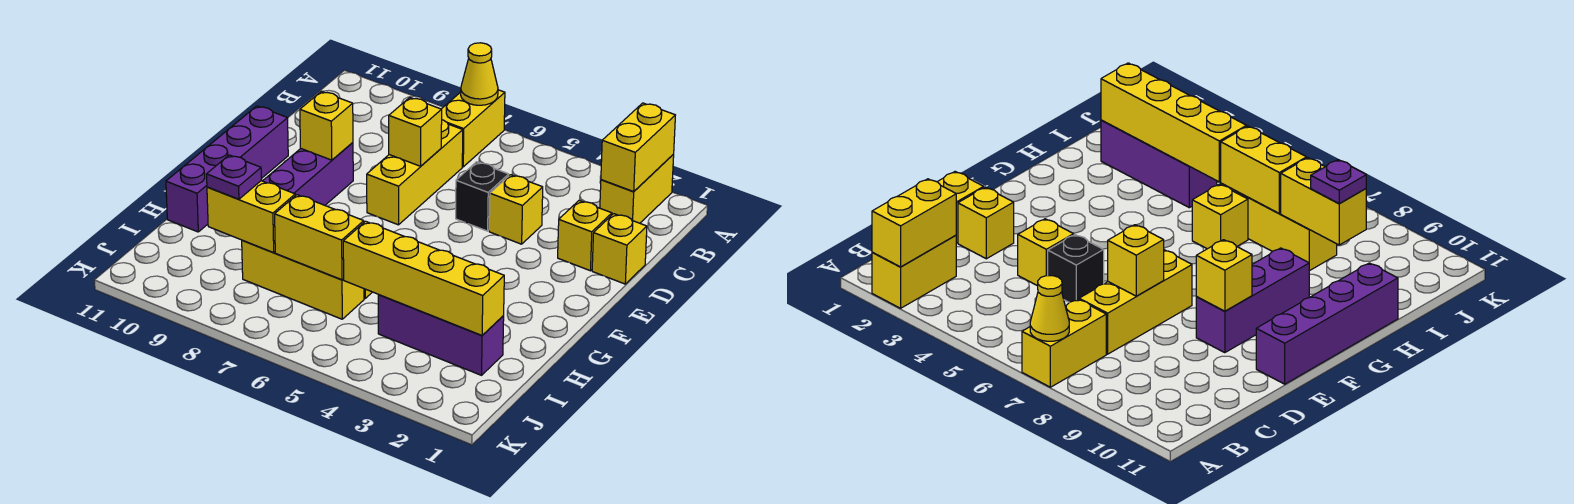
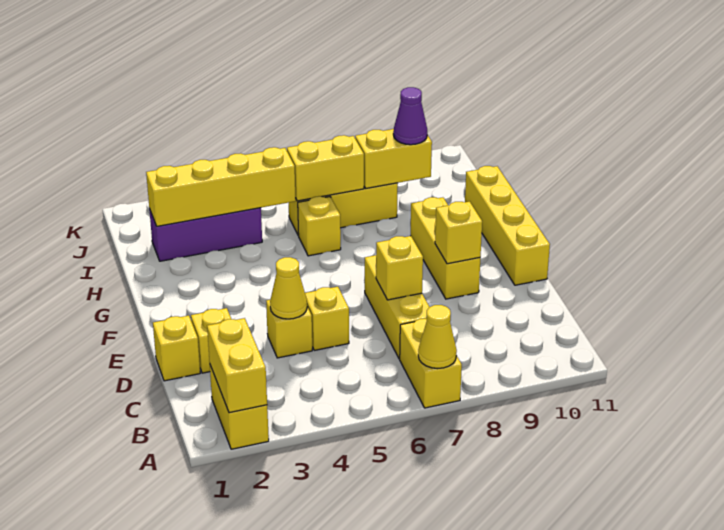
none -> yellow 1x1 cone [270,257,307,319]
black 1x1 brick [456,162,509,231] -> yellow 1x1 brick [305,287,349,350]
purple 1x3 brick [263,143,353,205] -> yellow 1x3 brick [411,197,480,299]
purple 1x4 brick [166,106,288,232] -> yellow 1x4 brick [465,166,550,285]
purple 1x1 plate [207,155,261,199] -> purple 1x1 cone [393,87,427,145]

